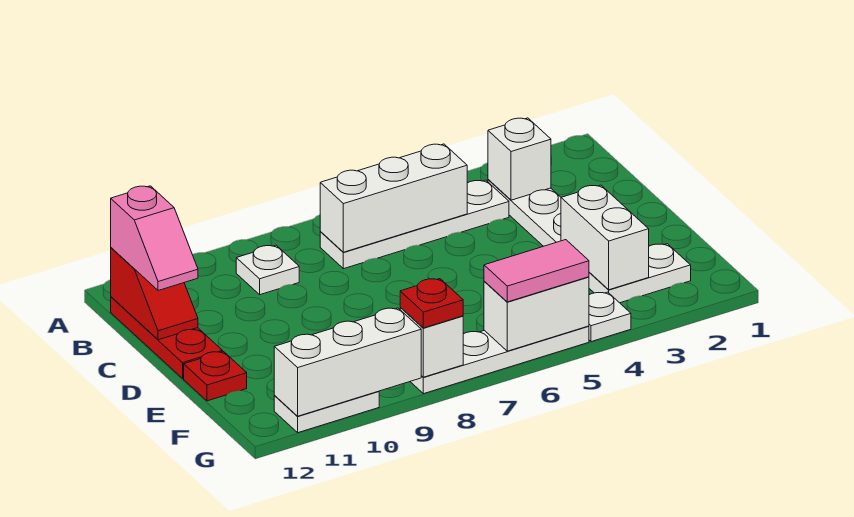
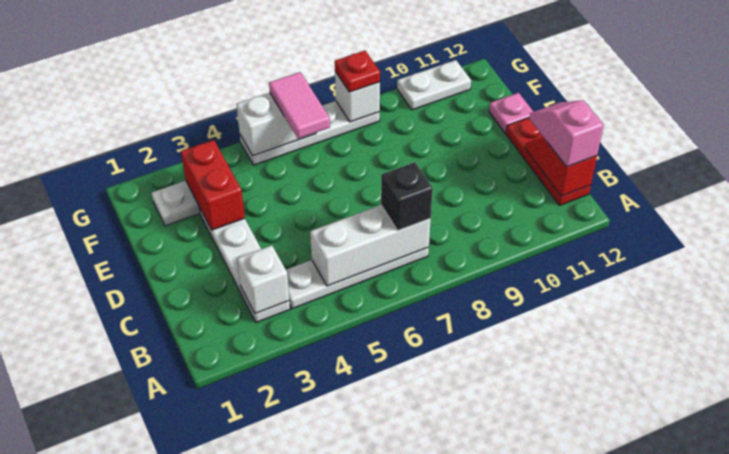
none -> black 1x1 brick [381,162,433,231]
white 1x1 plate [236,245,299,295] -> none
white 1x2 brick [561,185,649,290] -> red 1x2 brick [181,140,245,230]
red 1x1 plate [184,352,247,401] -> pink 1x1 plate [489,93,533,133]
white 1x1 plate [589,292,631,342] -> none
pink 1x2 tile [484,240,589,302] -> pink 1x2 tile turned to [269,72,330,139]
white 1x3 brick [274,308,421,416] -> none

